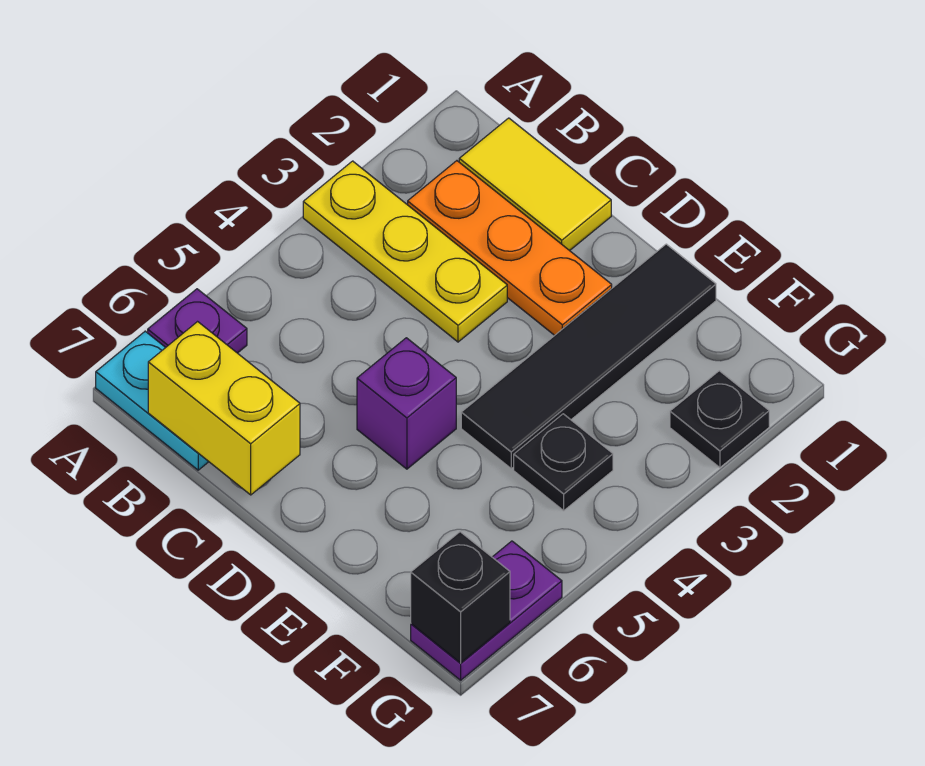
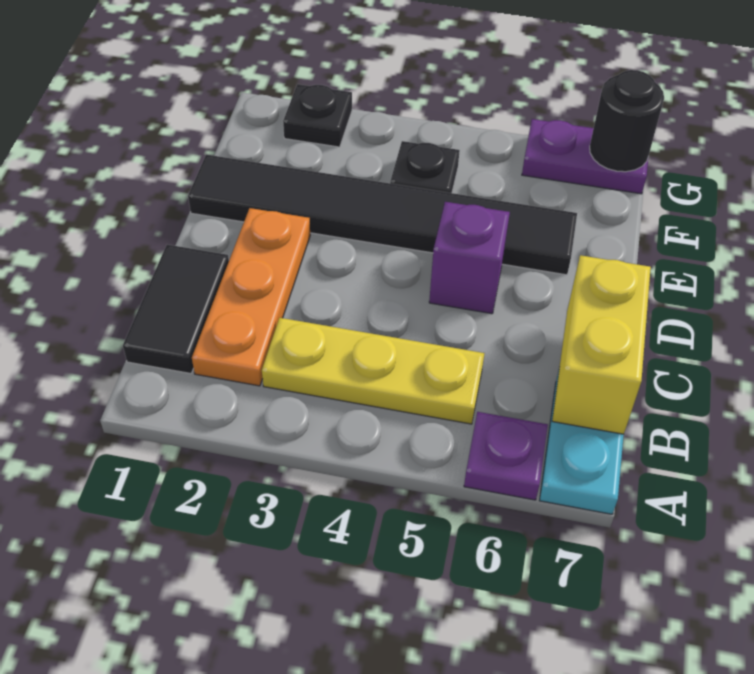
yellow 1x3 plate [303,161,507,342] -> yellow 1x3 plate turned to [262,318,485,424]
yellow 1x2 tile [459,118,611,251] -> black 1x2 tile [123,245,229,373]
black 1x4 tile [461,244,716,468] -> black 1x6 tile [188,155,577,275]
black 1x1 brick [411,532,510,663] -> black 1x1 round brick [590,70,664,172]

